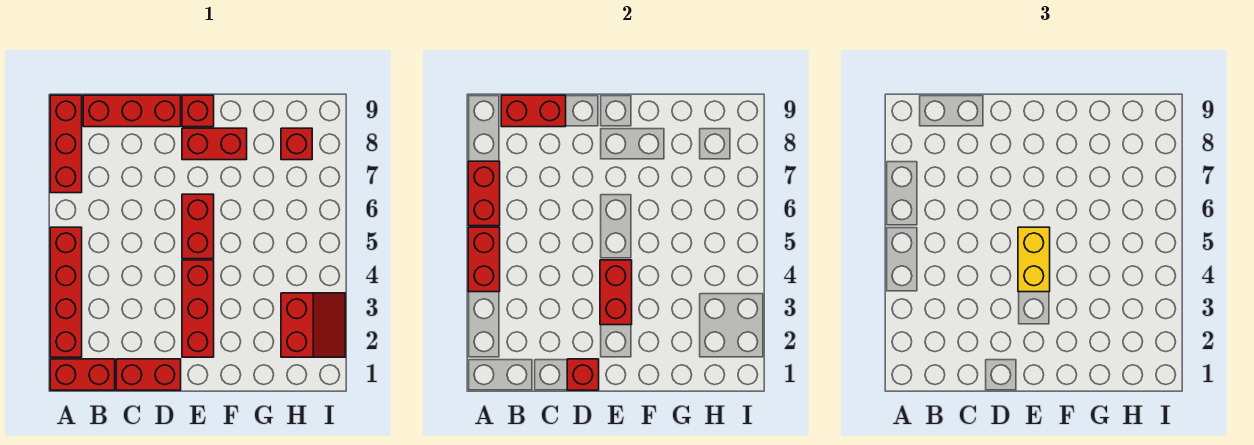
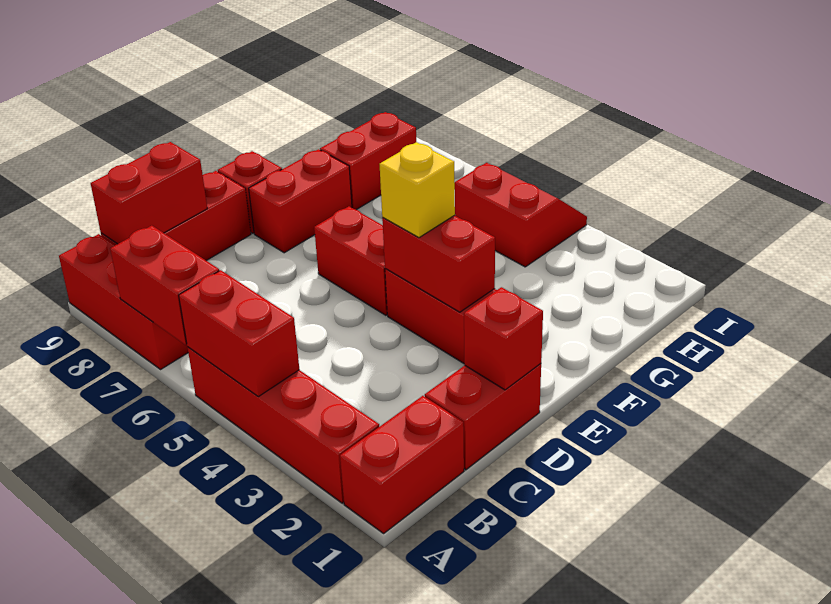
yellow 1x2 brick [1018,227,1050,292] -> yellow 1x1 brick [380,142,455,238]
red 2x2 slope [281,293,345,357] -> red 2x2 slope moved to [455,163,587,267]
red 1x1 brick [281,128,312,160] -> red 1x2 brick [320,112,416,210]

